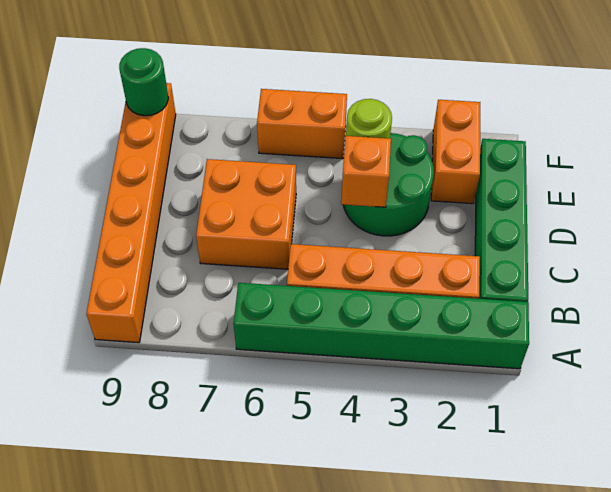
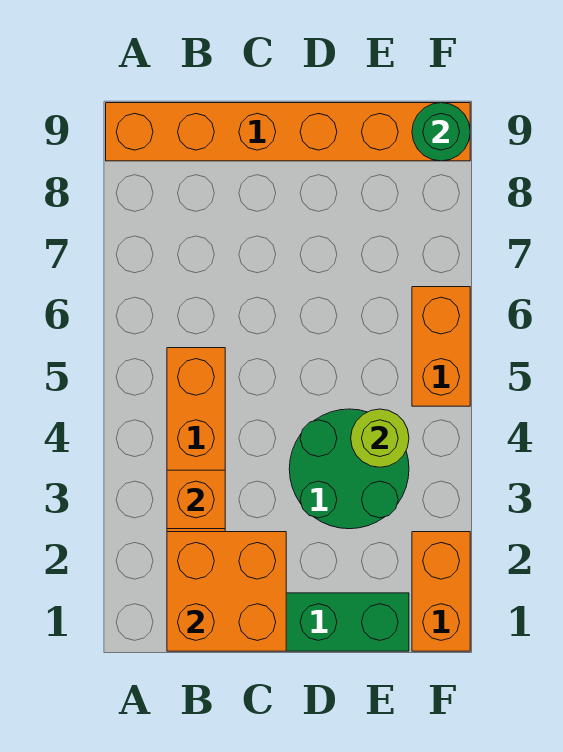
green 1x6 brick [233,283,529,369] -> none
orange 2x2 brick [196,159,296,269] -> orange 2x2 brick moved to [167,532,286,651]
orange 1x1 brick [341,136,391,207] -> orange 1x1 brick moved to [167,470,225,529]
orange 1x2 brick [431,100,480,204] -> orange 1x2 brick turned to [412,532,470,651]

